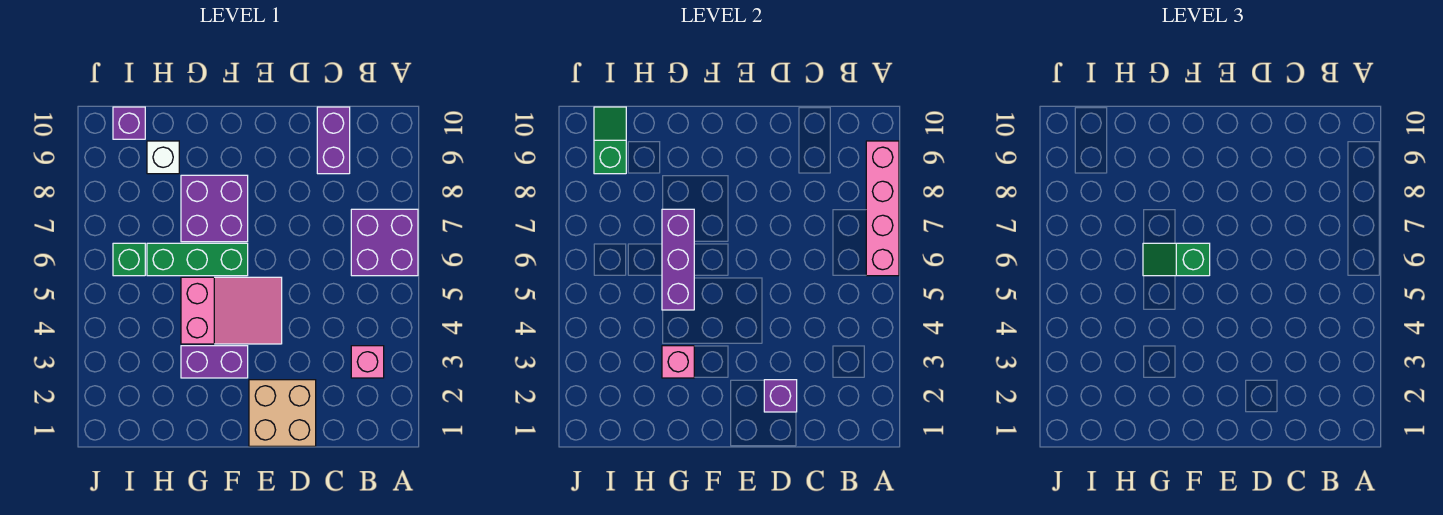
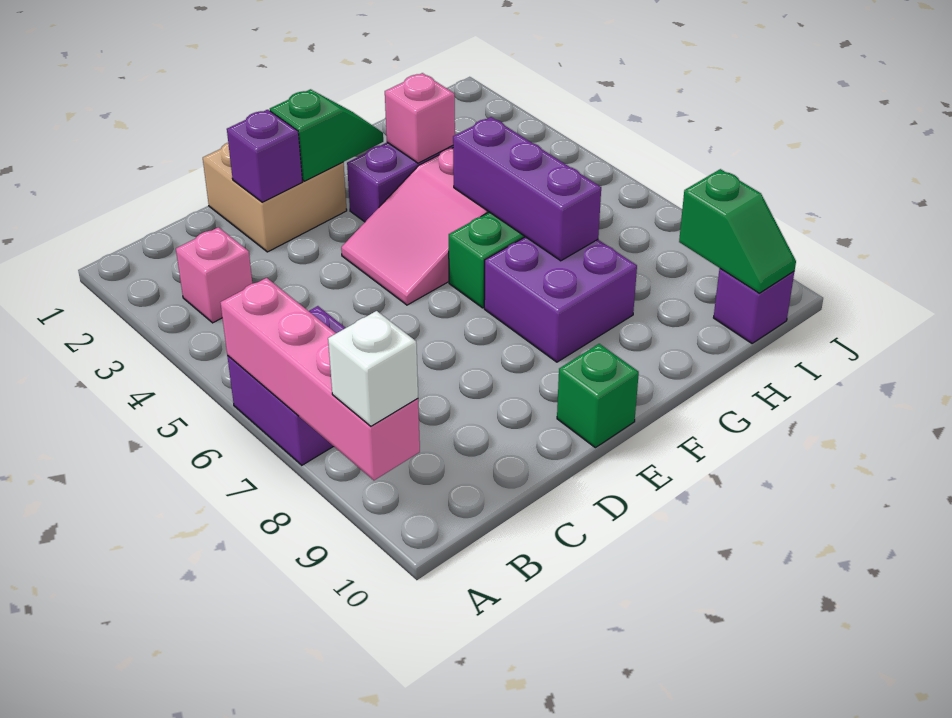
purple 1x2 brick [317,107,350,174] -> none
green 1x2 slope [1143,243,1210,276] -> green 1x2 slope moved to [270,89,383,181]
white 1x1 brick [147,141,179,174] -> white 1x1 brick moved to [328,311,418,426]
green 1x1 brick [113,243,145,276] -> green 1x1 brick moved to [557,344,639,448]

